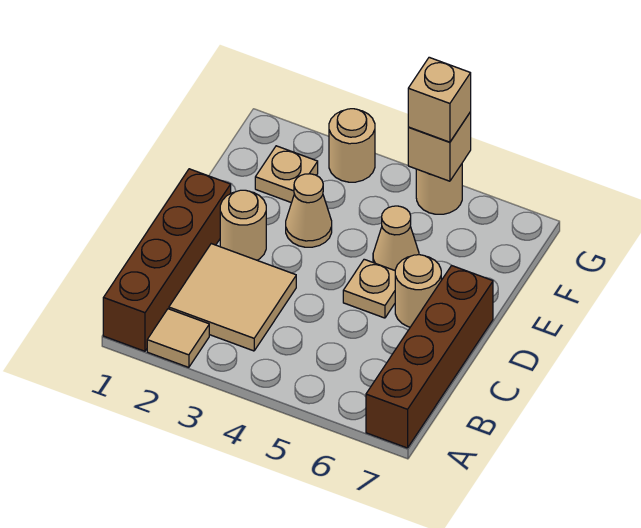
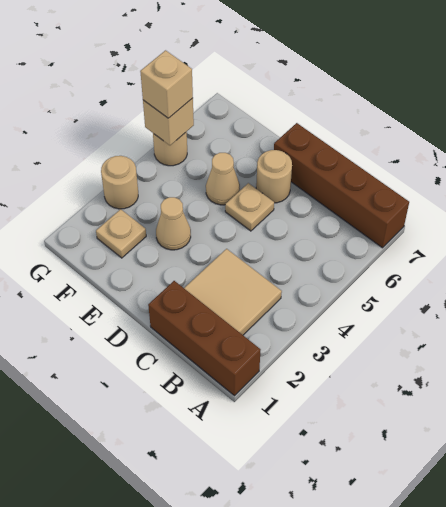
brown 1x4 brick [103,169,231,351] -> brown 1x3 brick [148,281,260,396]
tan 1x1 tile [147,309,209,367] -> none
tan 1x1 round brick [220,190,266,260] -> none

